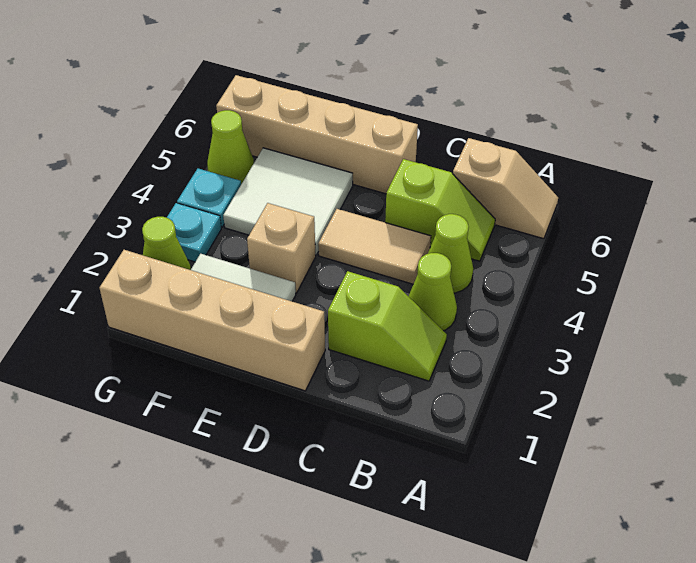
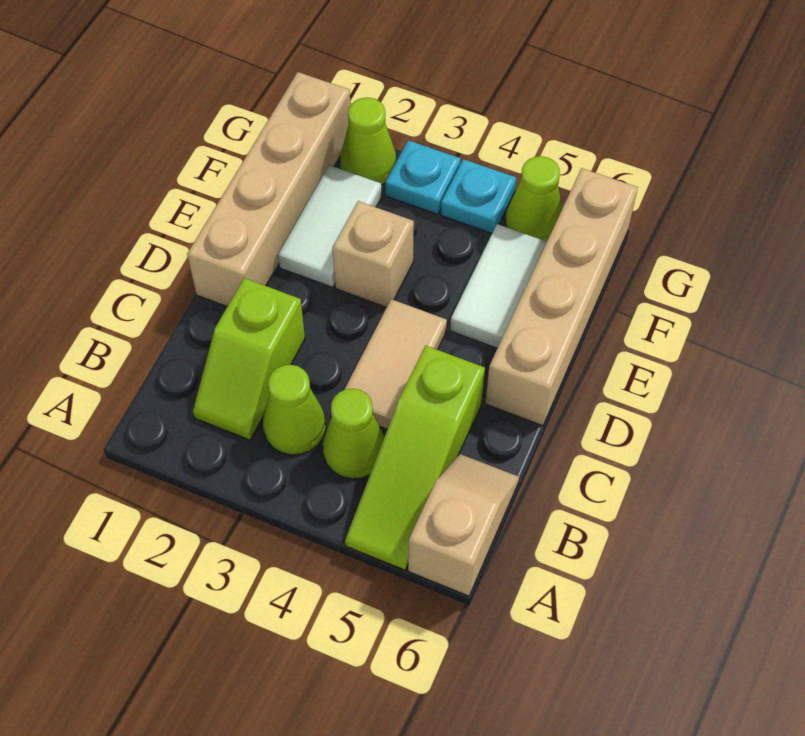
tan 1x2 slope [453,138,558,239] -> tan 1x2 slope turned to [408,454,519,596]
lime 1x2 slope [385,159,495,261] -> lime 1x3 slope [345,346,485,570]
white 2x2 tile [223,148,353,255] -> white 1x2 tile [450,224,547,348]

